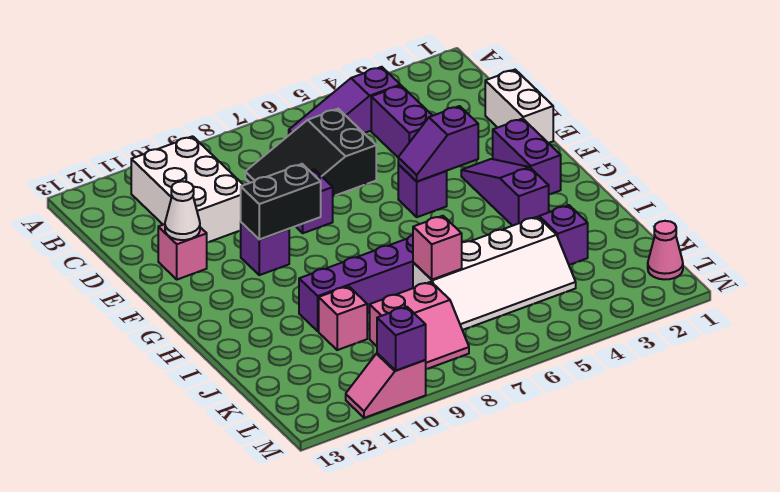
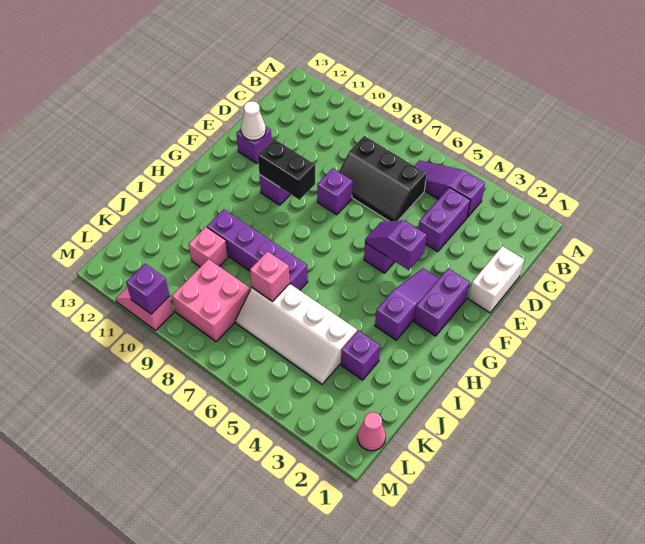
white 2x3 brick [131,136,243,243] -> none
black 2x3 slope [245,109,376,196] -> black 2x3 slope turned to [339,136,427,221]
pink 1x1 brick [158,224,207,280] -> purple 1x1 brick [236,127,272,163]
pink 2x2 slope [369,282,469,369] -> pink 2x2 brick [172,259,250,341]

